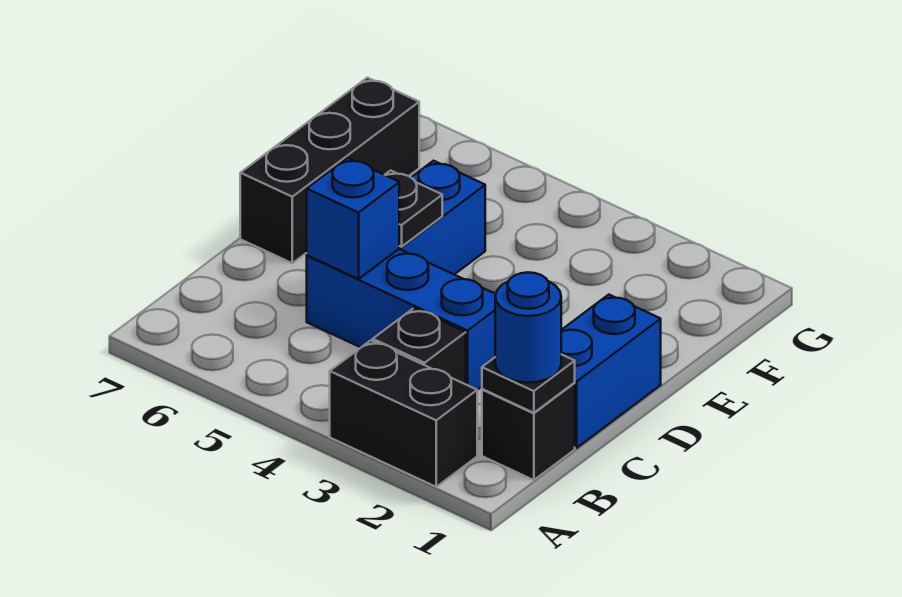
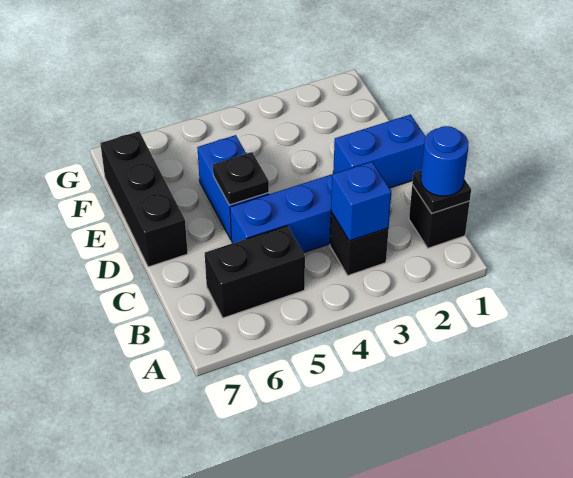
black 1x2 brick [330,340,477,487] -> black 1x2 brick moved to [205,226,305,318]
blue 1x2 brick [561,295,661,448] -> blue 1x2 brick turned to [333,115,426,188]
blue 1x1 brick [307,158,399,279] -> blue 1x1 brick moved to [331,162,391,241]

